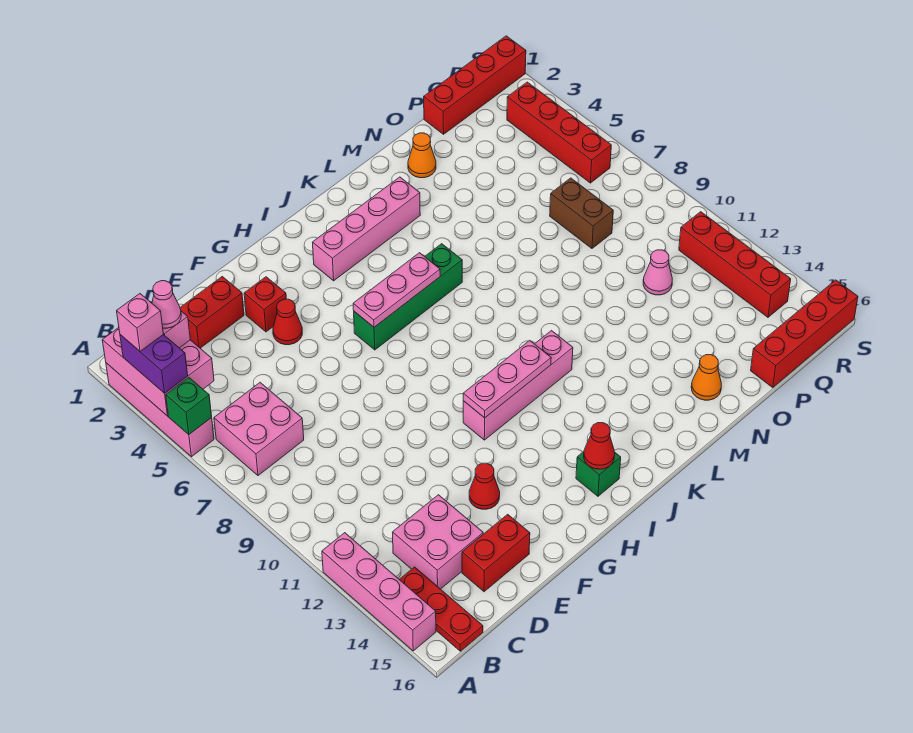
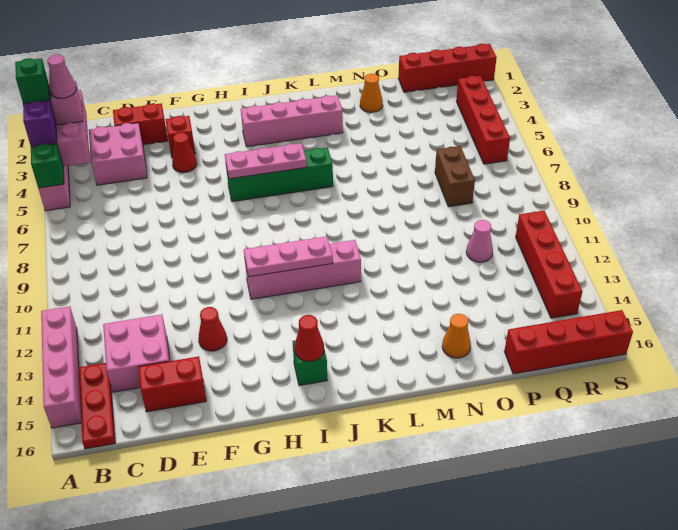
pink 1x1 brick [117,294,163,351] -> green 1x1 brick [15,58,49,104]
pink 2x2 brick [214,383,304,476] -> pink 2x2 brick moved to [89,123,147,185]

